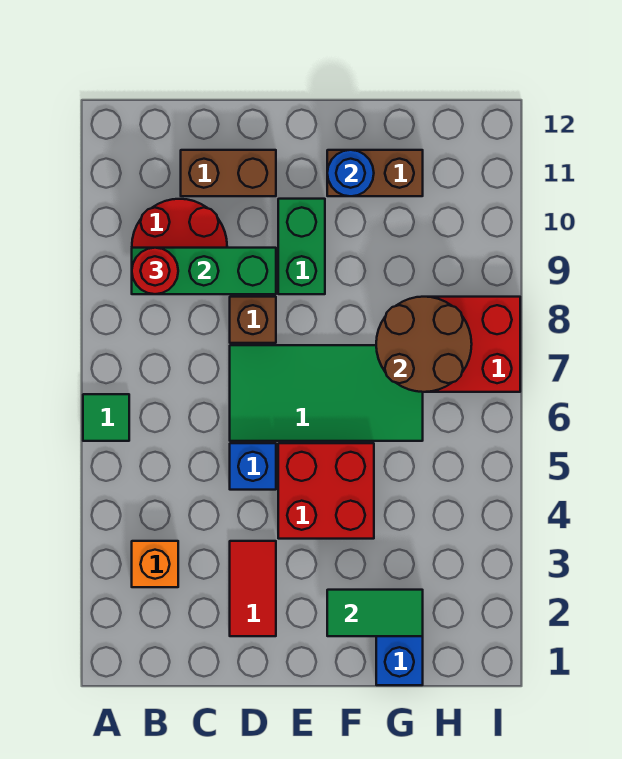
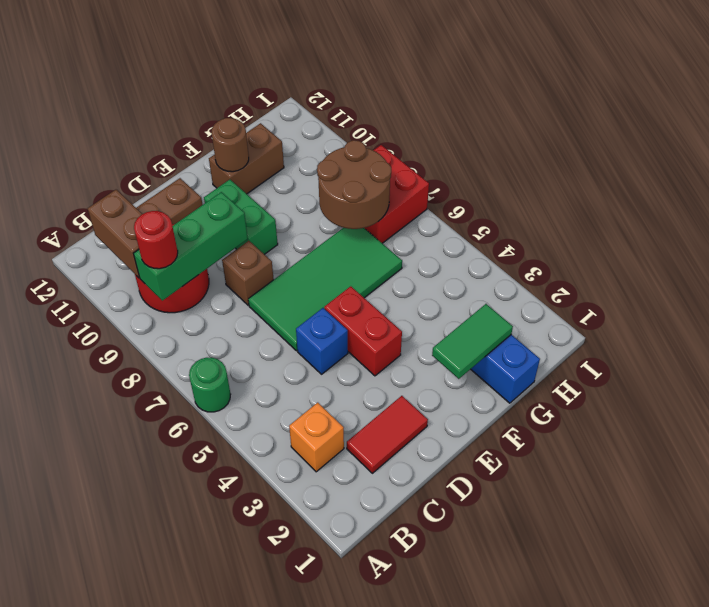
green 1x1 tile [83,394,129,441] -> green 1x1 round brick [189,358,231,412]
none -> brown 1x2 brick [87,190,142,278]
red 1x2 tile [230,541,276,636] -> red 1x2 tile turned to [347,396,428,473]
red 2x2 brick [278,443,374,539] -> red 1x2 brick [324,286,402,376]
blue 1x1 round brick [327,150,374,196] -> brown 1x1 round brick [211,118,249,172]

